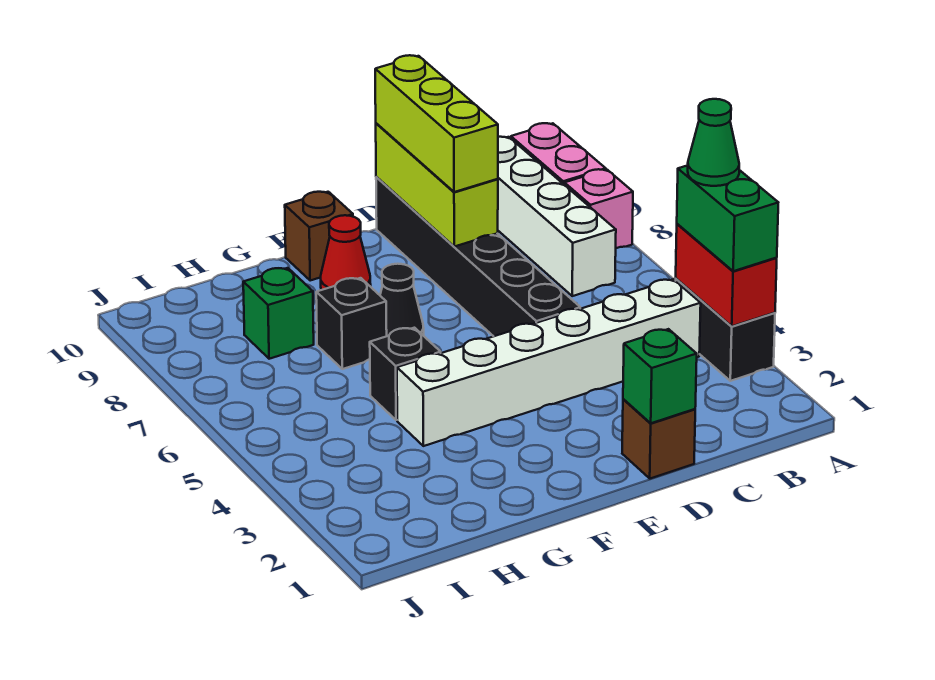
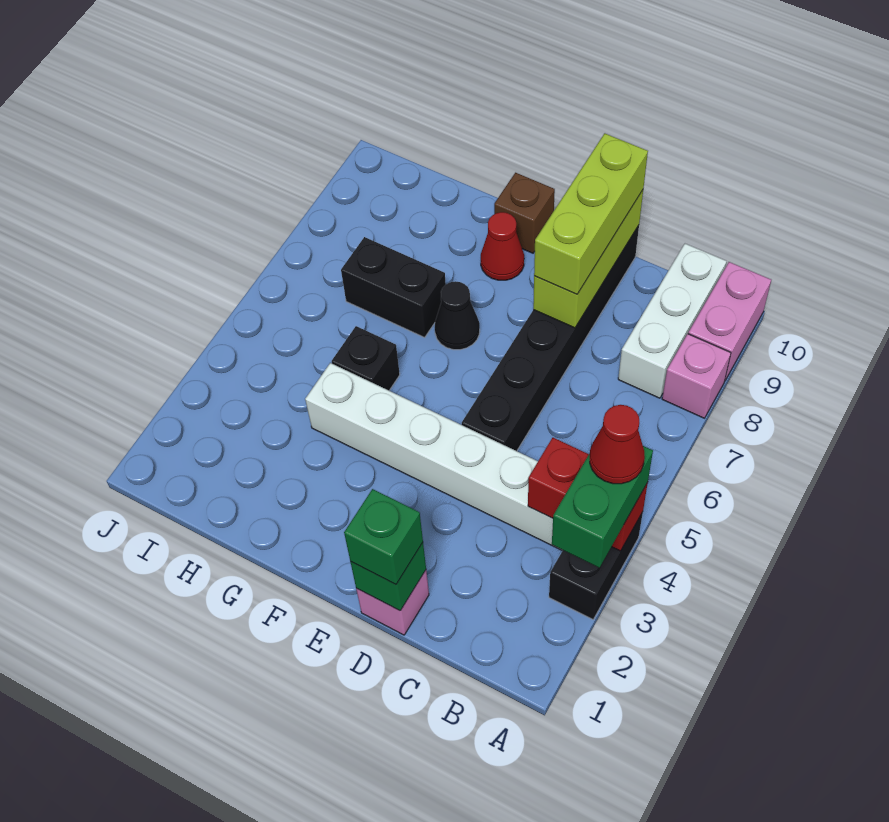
red 1x2 brick [676,224,777,326] -> red 1x2 brick turned to [528,438,648,551]
green 1x1 cone [688,99,739,186] -> red 1x1 cone [590,405,645,484]
white 1x4 brick [498,137,616,296] -> white 1x3 brick [618,244,727,398]
brown 1x1 brick [622,399,695,479] -> pink 1x1 brick [356,570,429,635]
black 1x1 brick [316,278,387,369] -> black 1x2 brick [341,237,446,337]
green 1x1 brick [243,268,314,359] -> green 1x1 brick moved to [344,489,423,584]

